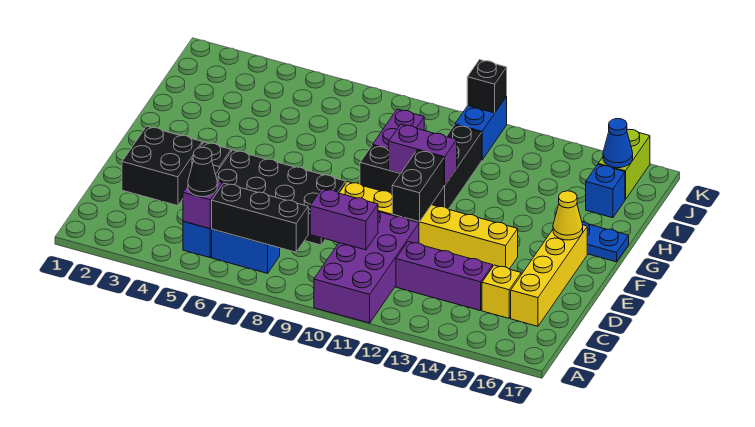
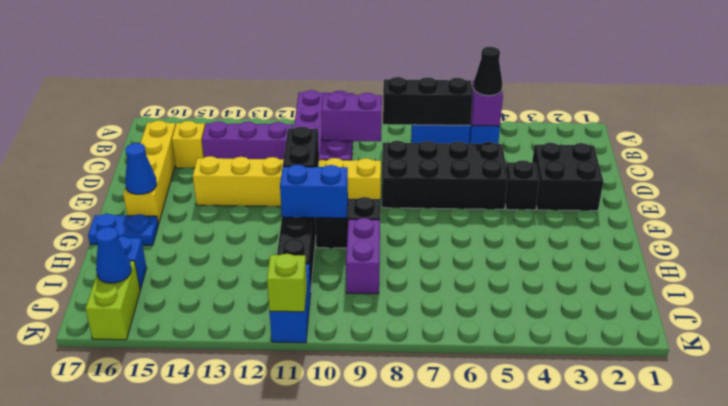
yellow 1x1 cone [553,191,583,240] -> blue 1x1 cone [125,143,157,195]
purple 1x2 brick [389,124,457,185] -> blue 1x2 brick [280,165,348,218]
black 1x1 brick [467,60,507,113] -> lime 1x1 brick [267,254,307,312]

